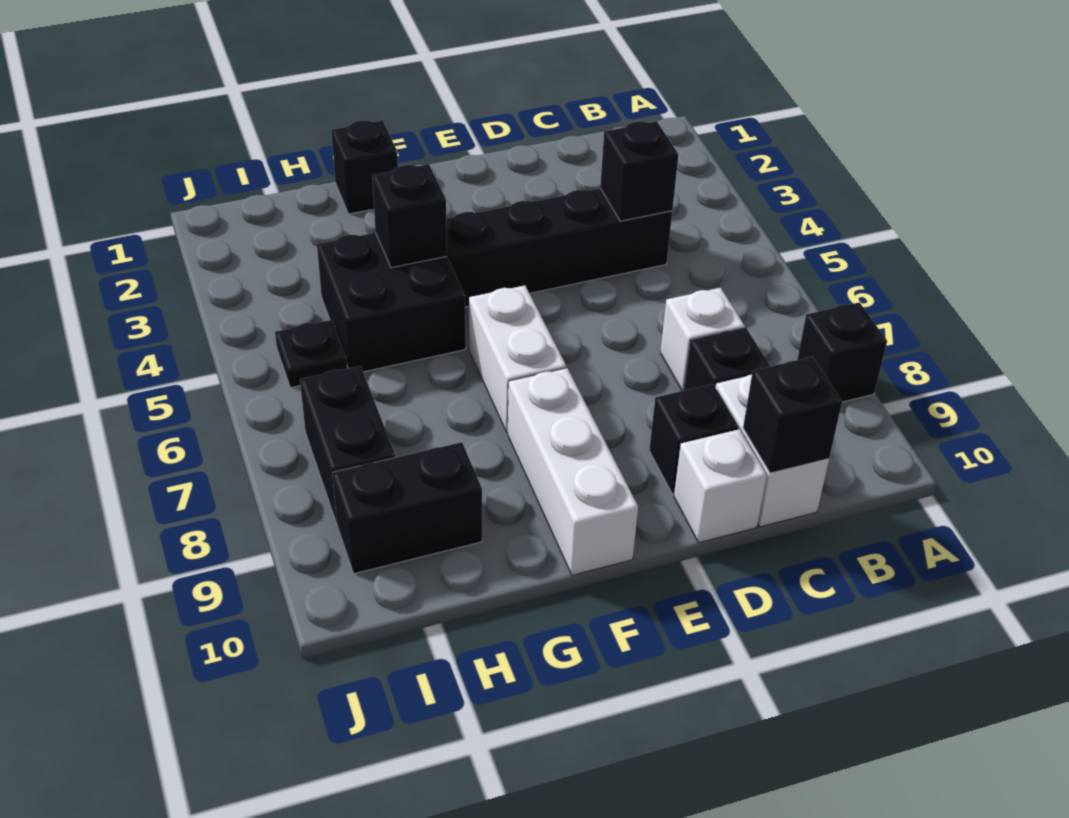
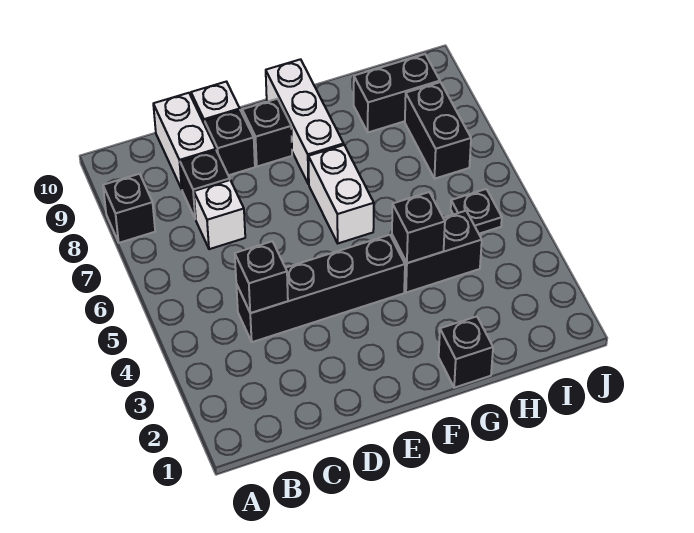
black 1x1 brick [743,357,842,473] -> black 1x1 brick moved to [242,99,292,167]
black 2x2 brick [317,233,466,372] -> black 1x2 brick [392,211,482,293]

